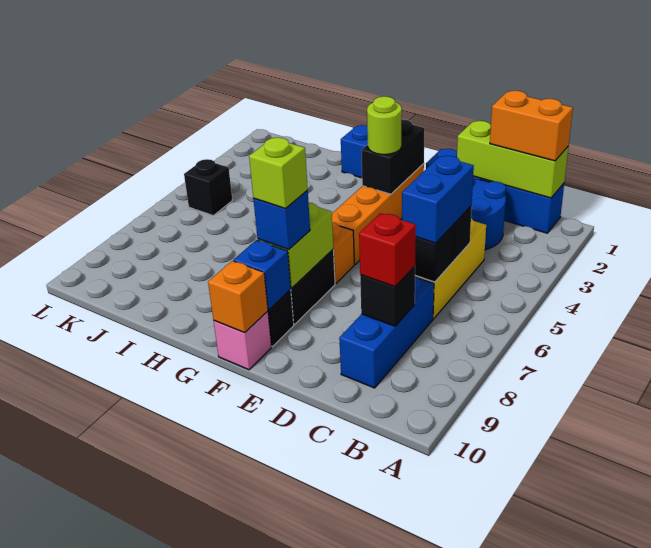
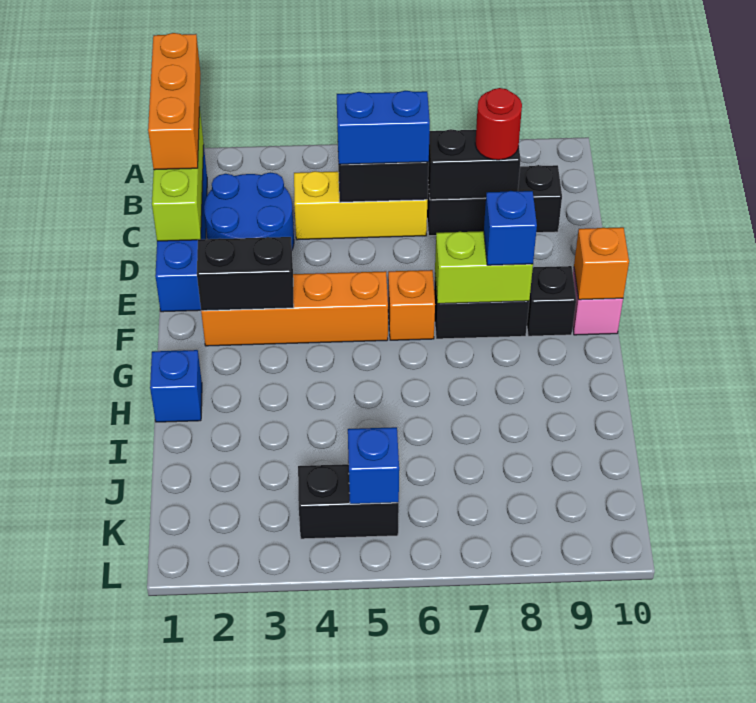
orange 1x2 brick [490,91,573,161] -> orange 1x3 brick [148,33,200,170]
blue 1x3 brick [339,276,434,388] -> black 1x3 brick [427,165,562,236]
black 1x1 brick [360,266,415,326] -> black 1x2 brick [428,129,521,200]
red 1x1 brick [359,213,416,287] -> red 1x1 round brick [475,88,522,160]
lime 1x1 round brick [367,96,402,155] -> none
lime 1x1 brick [249,137,308,209] -> none
blue 1x1 brick [233,240,291,310] -> blue 1x1 brick moved to [348,427,399,504]
black 1x1 brick [184,159,232,215] -> black 1x2 brick [298,464,399,539]

